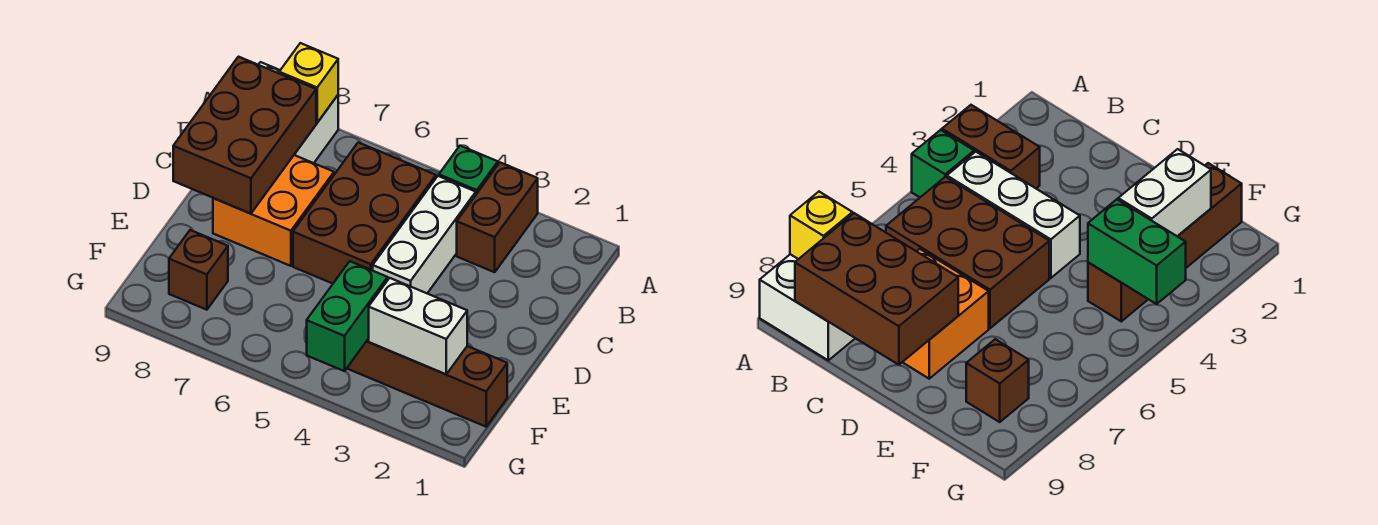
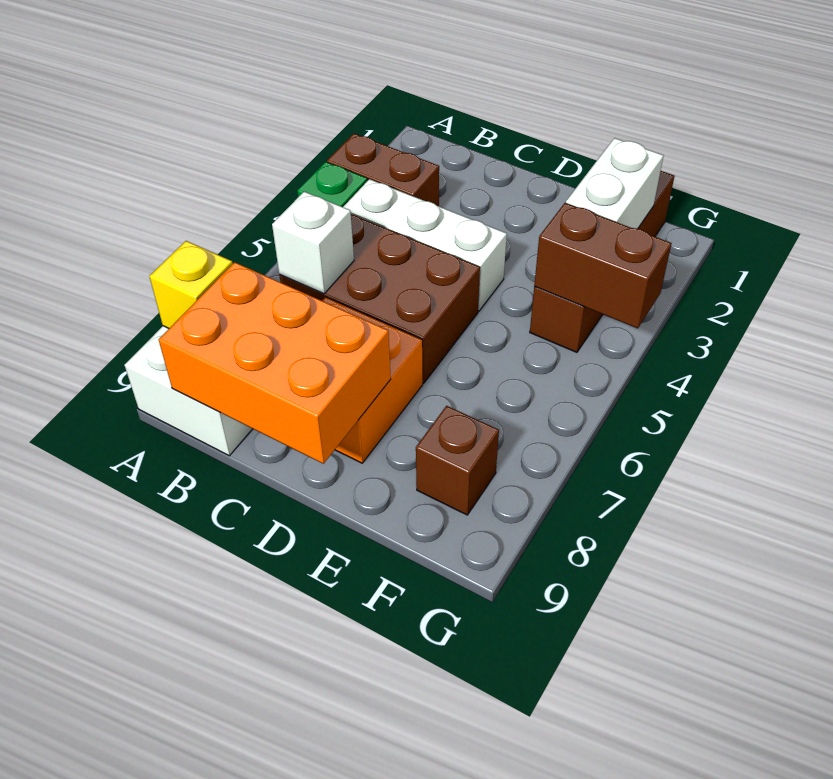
none -> white 1x1 brick [272,192,354,294]
brown 2x3 brick [173,57,316,213] -> orange 2x3 brick [159,262,391,464]
green 1x2 brick [307,261,388,371] -> brown 1x2 brick [534,203,672,328]

